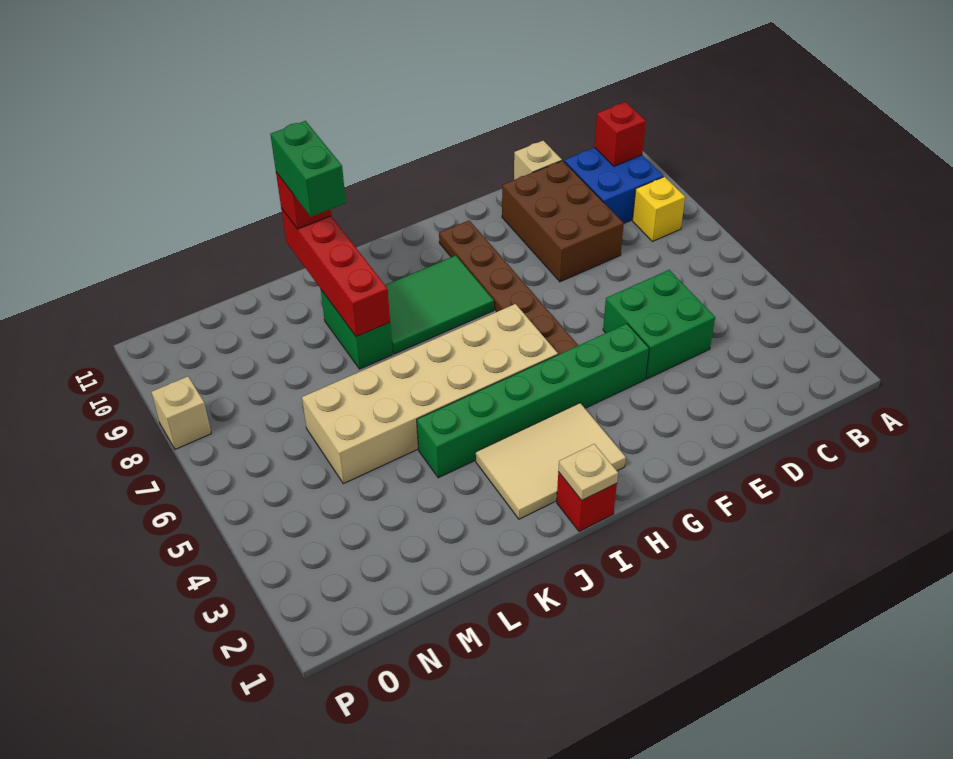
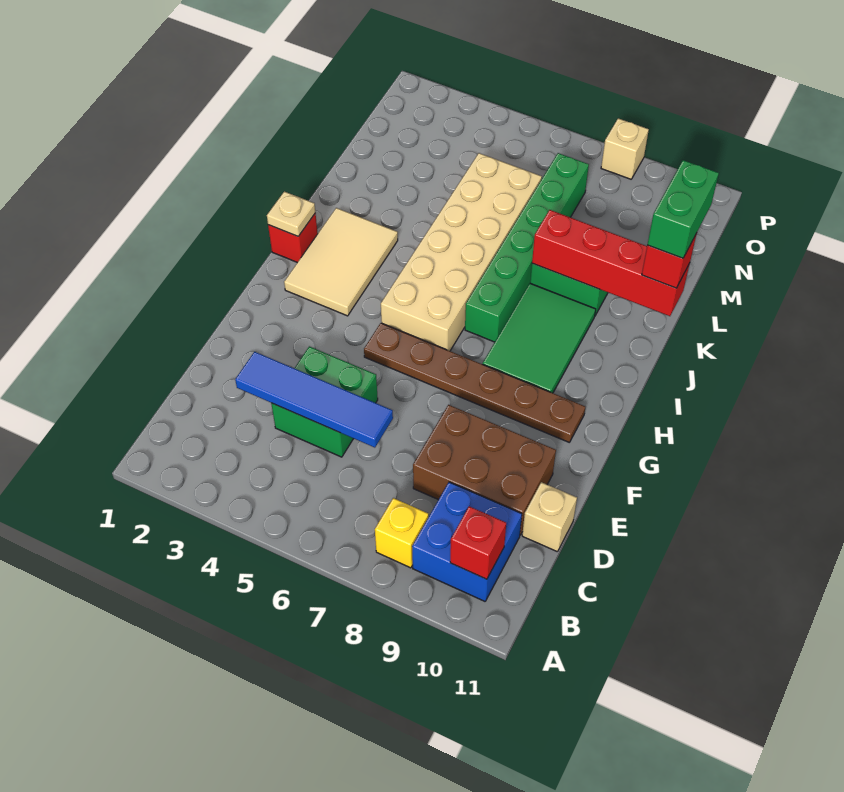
none -> blue 1x4 tile [235,352,393,448]
green 1x6 brick [417,324,649,478] -> green 1x6 brick moved to [465,153,589,342]
green 1x2 brick [270,121,346,217] -> green 1x2 brick turned to [647,160,719,258]

